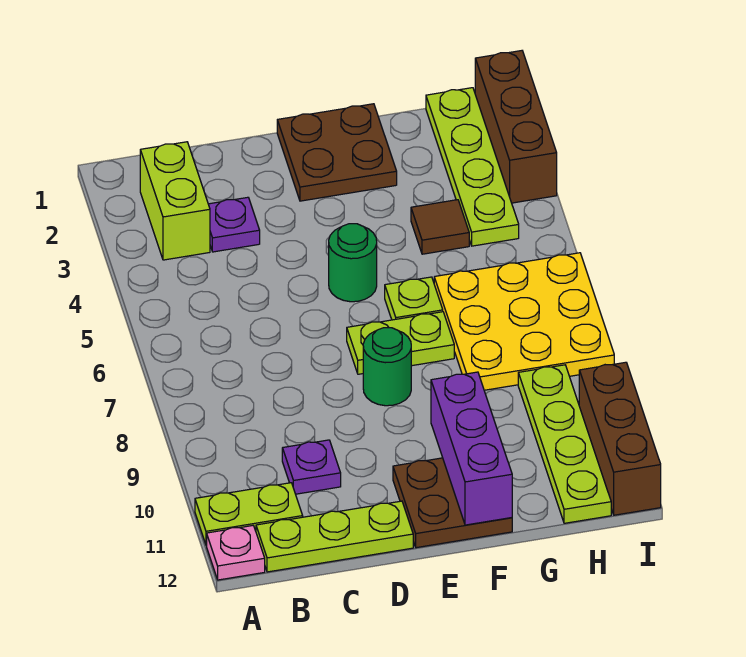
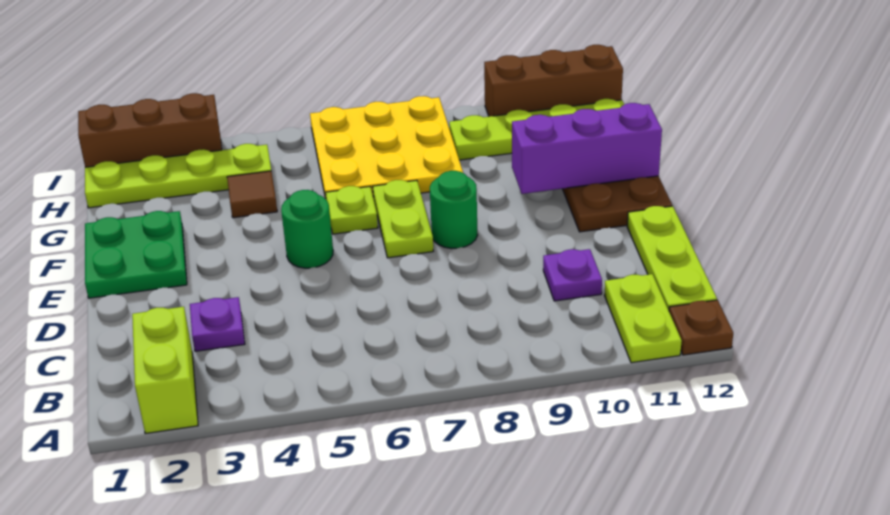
pink 1x1 plate [207,526,265,580] -> brown 1x1 plate [669,300,733,355]
lime 1x2 brick [140,142,210,260] -> lime 1x2 brick turned to [132,307,198,434]
brown 2x2 plate [277,104,397,201] -> green 2x2 plate [85,211,187,298]

